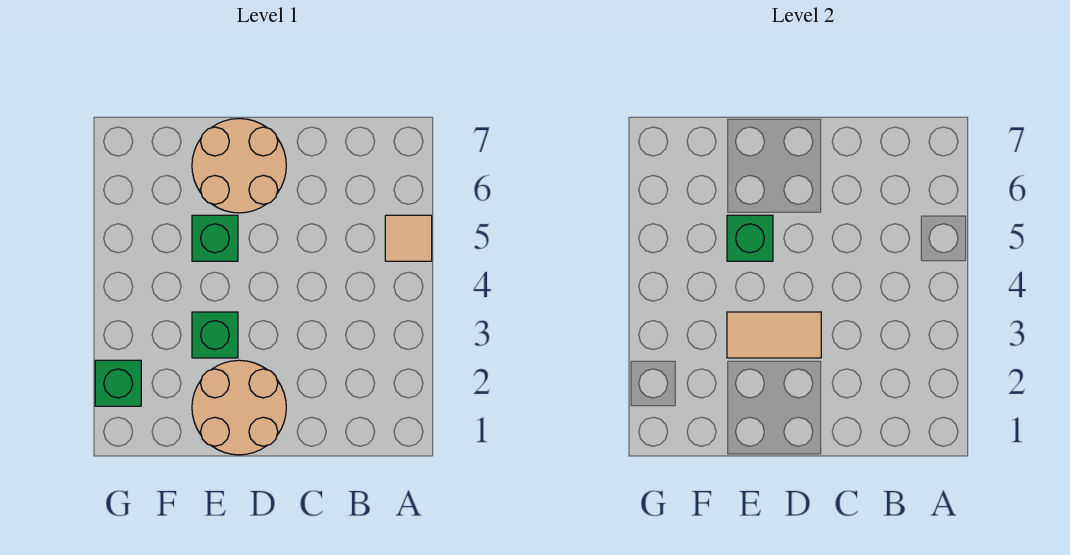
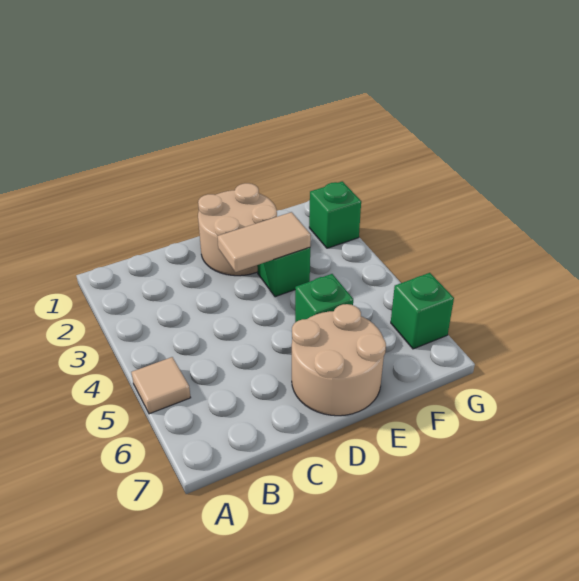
green 1x1 brick [727,215,773,261] -> green 1x1 brick moved to [391,273,454,349]

